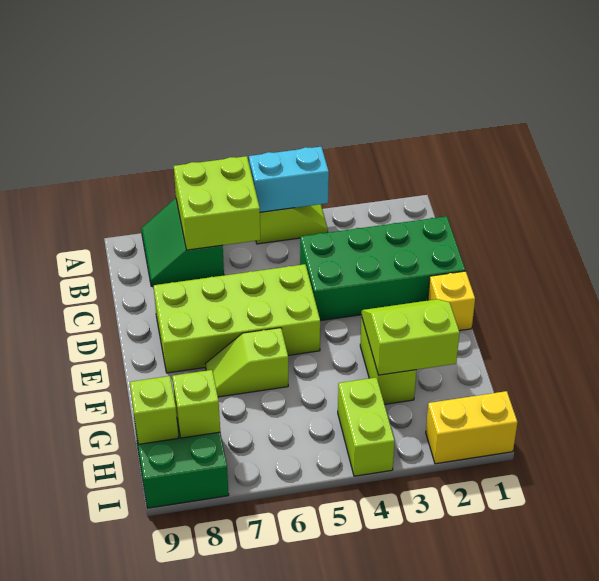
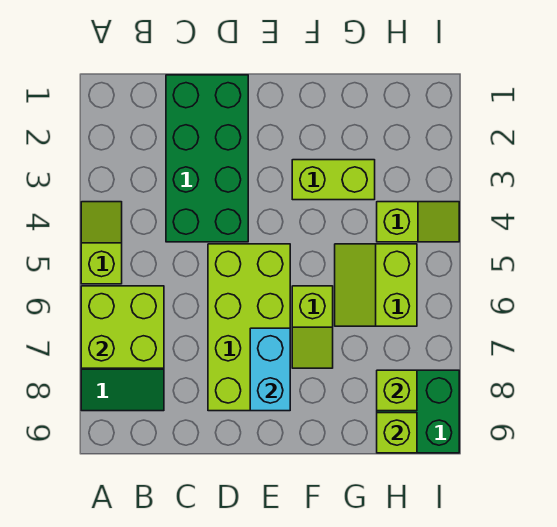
cyan 1x2 brick [249,147,329,212] -> cyan 1x2 brick moved to [250,328,290,411]
yellow 1x1 brick [428,271,475,331] -> none
lime 2x2 slope [362,299,460,375] -> lime 2x2 slope moved to [335,244,417,326]
lime 1x2 brick [338,377,395,476] -> lime 1x2 slope [377,202,459,242]
yellow 1x2 brick [426,391,518,464] -> none

